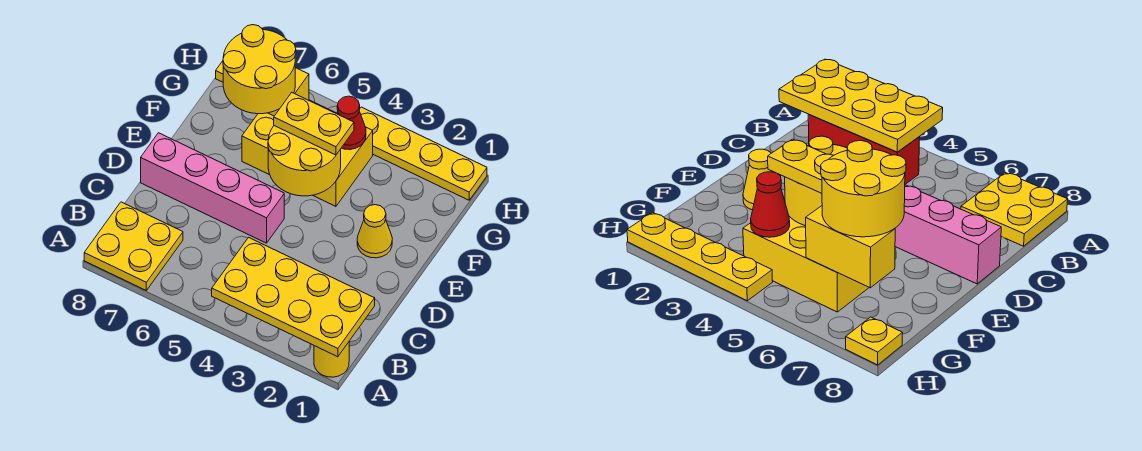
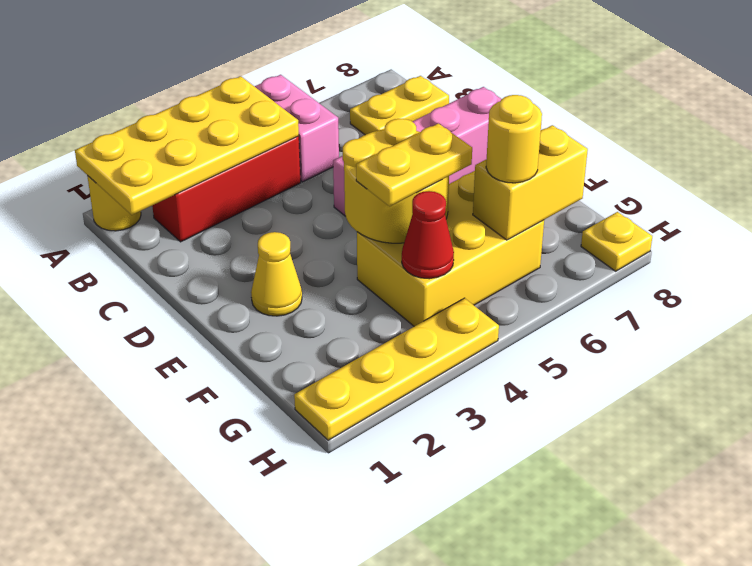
none -> pink 1x2 brick [254,75,339,182]
yellow 2x2 plate [84,202,183,290] -> yellow 1x2 plate [350,76,449,135]
yellow 2x2 round brick [223,25,296,114] -> yellow 1x1 round brick [486,95,542,183]

